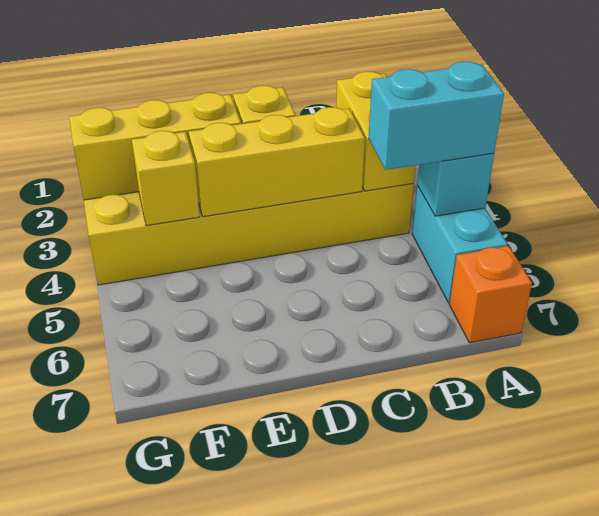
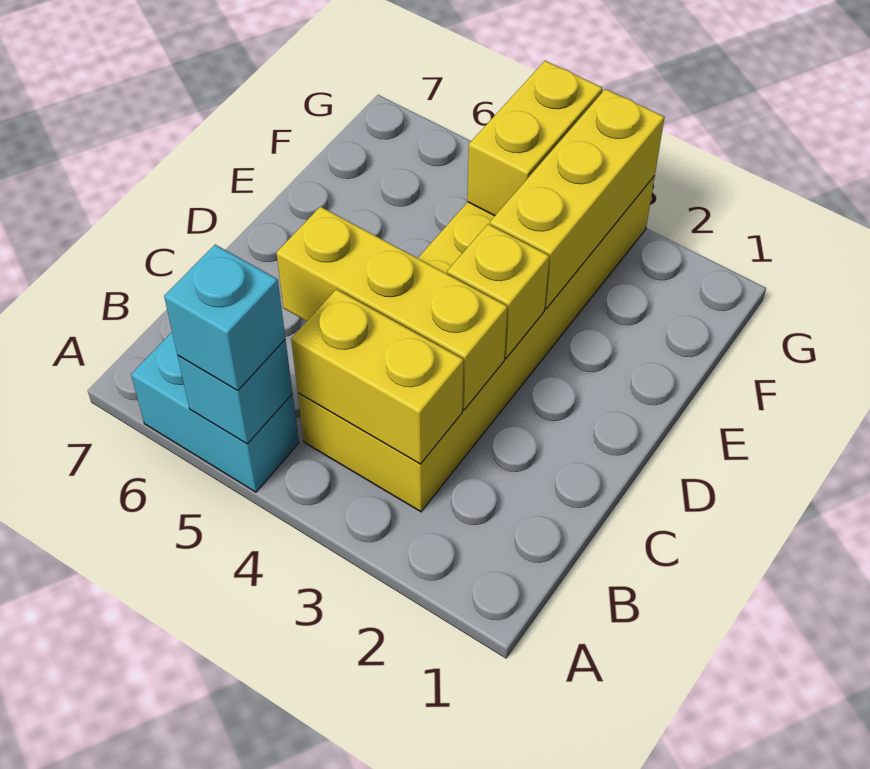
cyan 1x2 brick [369,62,504,170] -> cyan 1x1 brick [164,245,285,391]
orange 1x1 brick [449,246,532,343] -> none
yellow 1x3 brick [189,107,365,217] -> yellow 1x3 brick turned to [276,207,507,410]
yellow 1x1 brick [132,131,200,226] -> yellow 1x2 brick [467,61,602,216]

